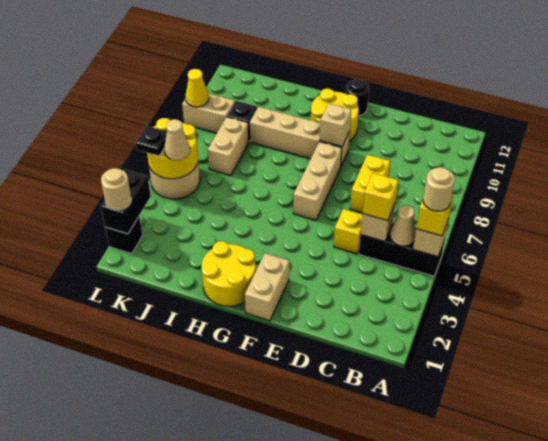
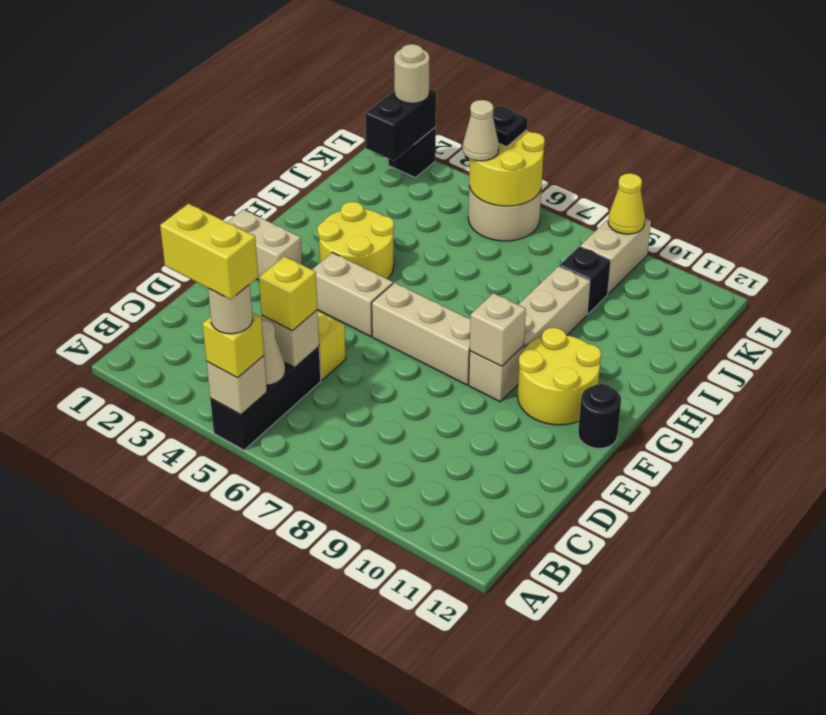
yellow 1x2 brick [350,155,390,213] -> yellow 1x2 brick moved to [160,204,258,299]
yellow 2x2 round brick [201,241,256,306] -> yellow 2x2 round brick moved to [317,202,394,279]
tan 1x2 brick [208,117,249,176] -> tan 1x2 brick moved to [312,253,393,337]
black 1x2 brick [101,169,151,234] -> black 1x2 brick turned to [365,89,436,161]

